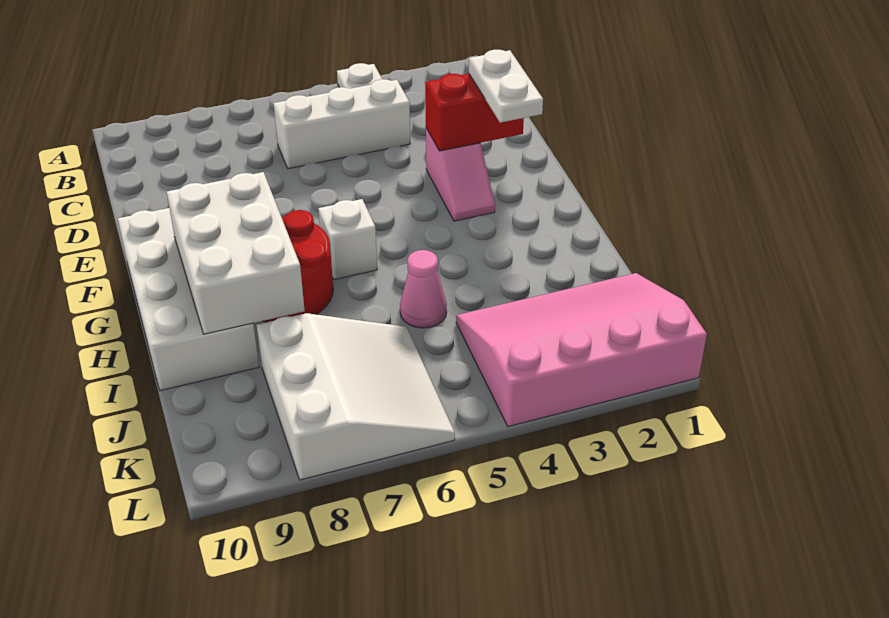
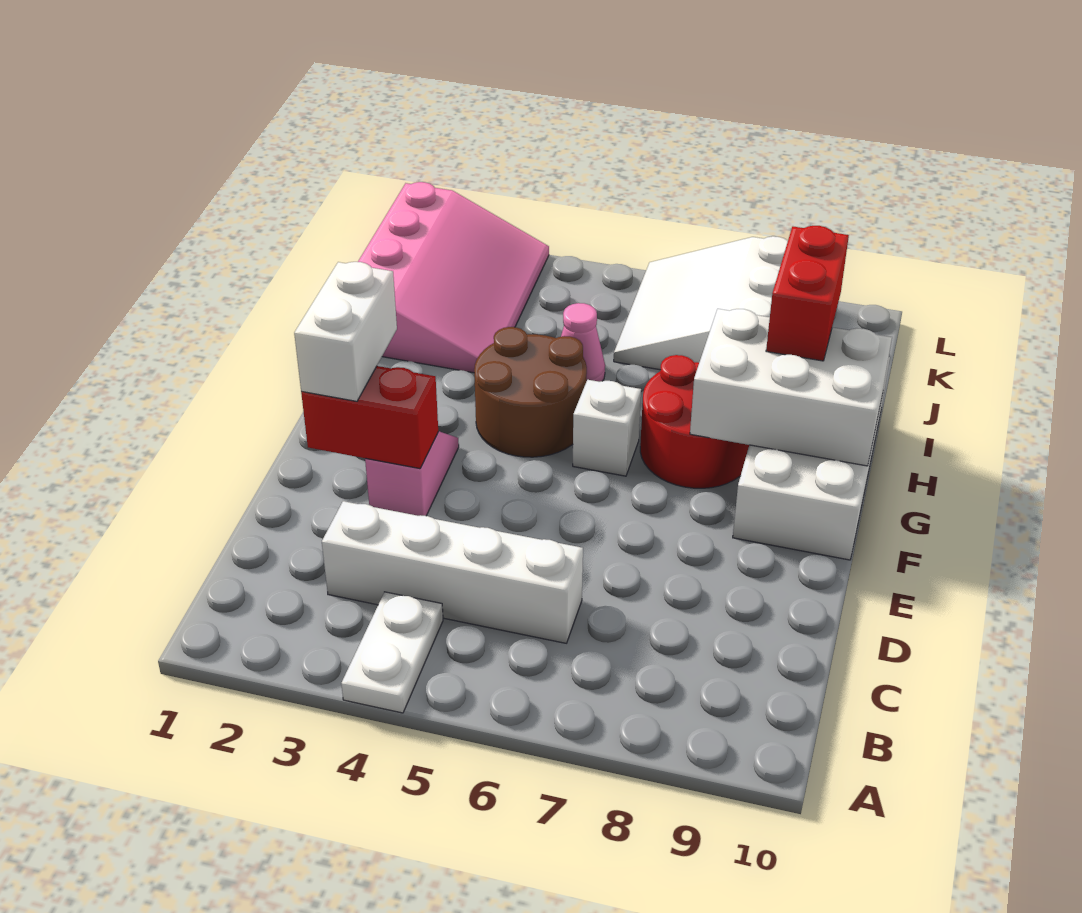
white 1x3 brick [273,79,410,169] -> white 1x4 brick [322,501,583,643]
white 1x2 plate [469,50,543,123] -> white 1x2 brick [294,262,397,401]
none -> brown 2x2 round brick [474,327,587,457]
white 2x3 brick [167,172,305,334] -> white 2x3 brick turned to [690,309,892,466]
none -> red 1x2 brick [766,226,849,361]
pink 3x4 slope [456,273,707,427] -> pink 3x4 slope turned to [358,182,549,373]

